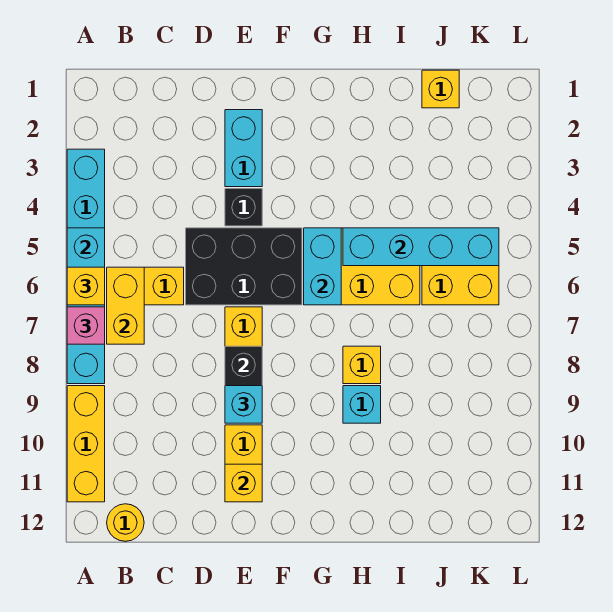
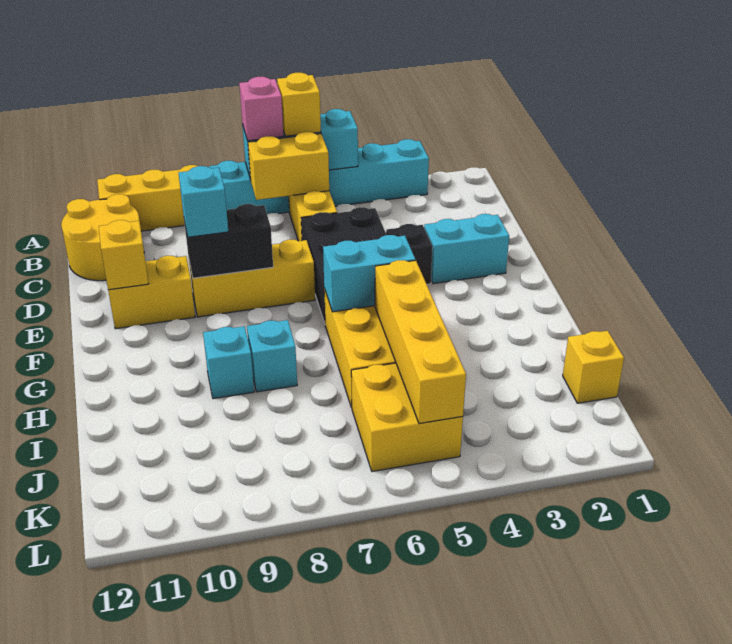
yellow 1x1 round brick [107,504,144,541] -> yellow 2x2 round brick [61,194,143,281]
cyan 1x4 brick [343,228,499,266] -> yellow 1x4 brick [375,260,466,424]
yellow 1x1 brick [343,346,381,384] -> cyan 1x1 brick [247,320,297,392]

